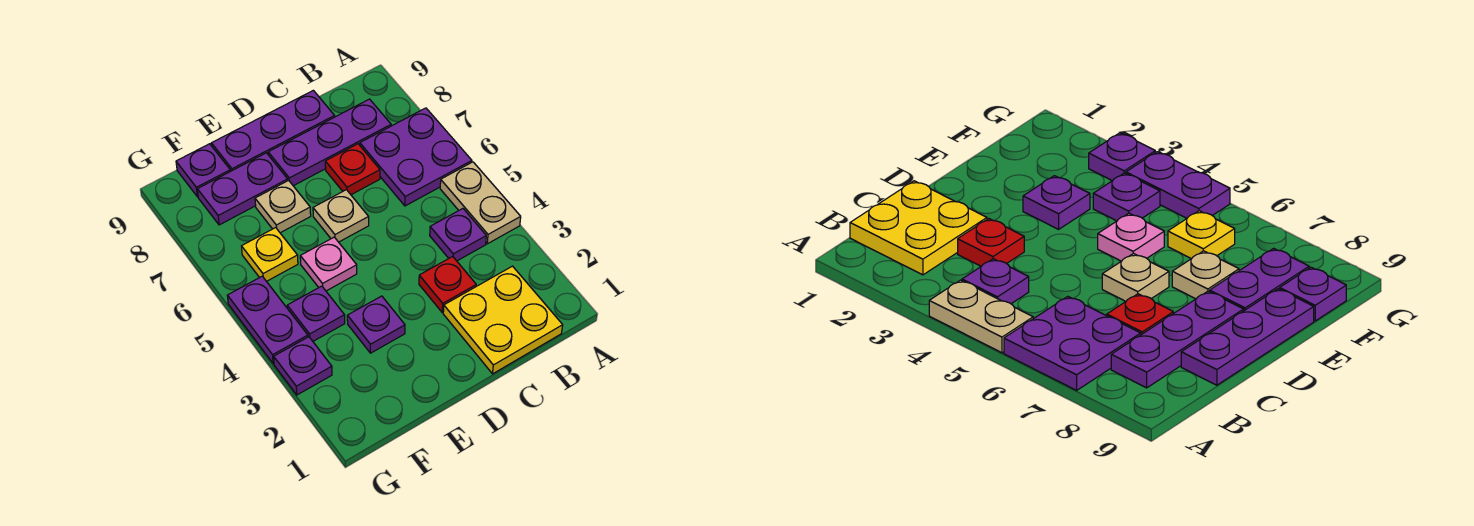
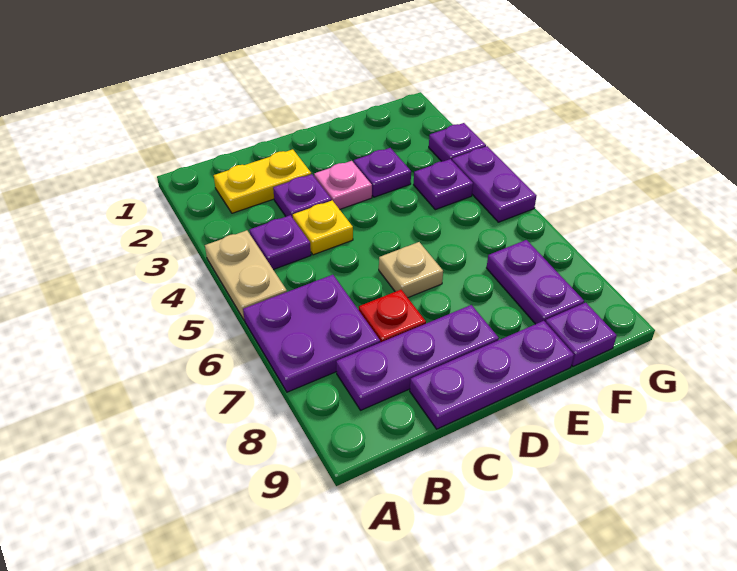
yellow 2x2 plate [443,266,563,374] -> yellow 1x2 plate [214,149,311,213]
red 1x1 plate [419,256,476,312] -> purple 1x1 plate [273,174,332,218]
pink 1x1 plate [300,237,357,291] -> pink 1x1 plate moved to [314,161,372,209]
tan 1x1 plate [255,180,311,233] -> none
purple 1x2 plate [197,153,288,225] -> purple 1x2 plate turned to [487,240,584,324]
yellow 1x1 plate [242,228,298,281] -> yellow 1x1 plate moved to [293,200,353,255]

